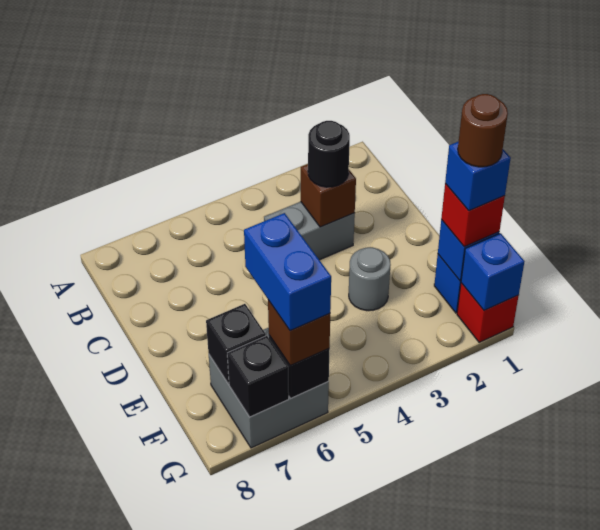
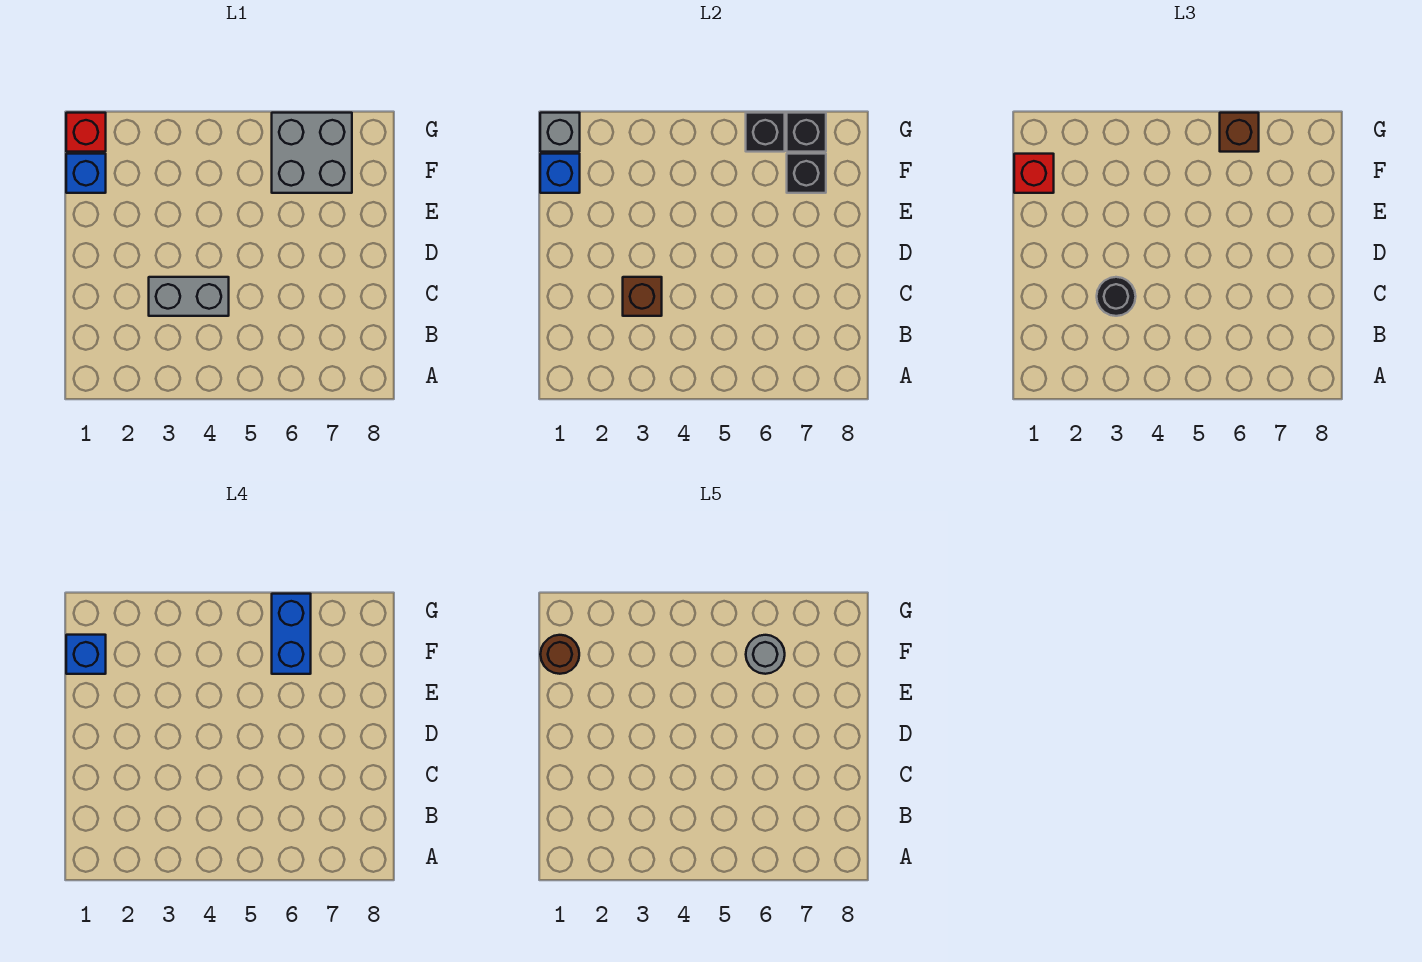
grey 1x1 round brick [349,247,391,311] -> grey 1x1 round brick moved to [746,635,785,674]
blue 1x1 brick [461,233,524,311] -> grey 1x1 brick [540,113,580,152]

